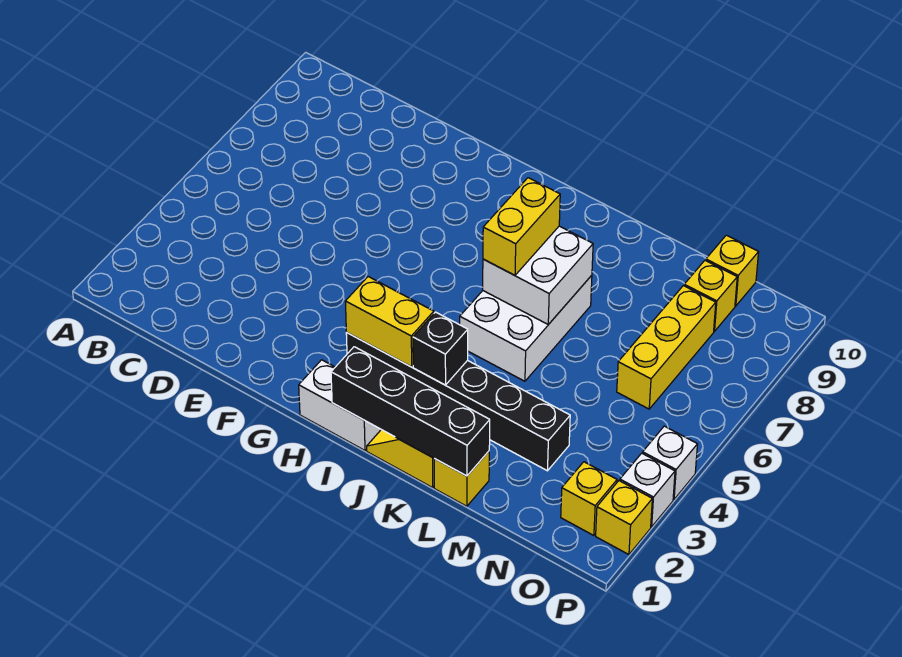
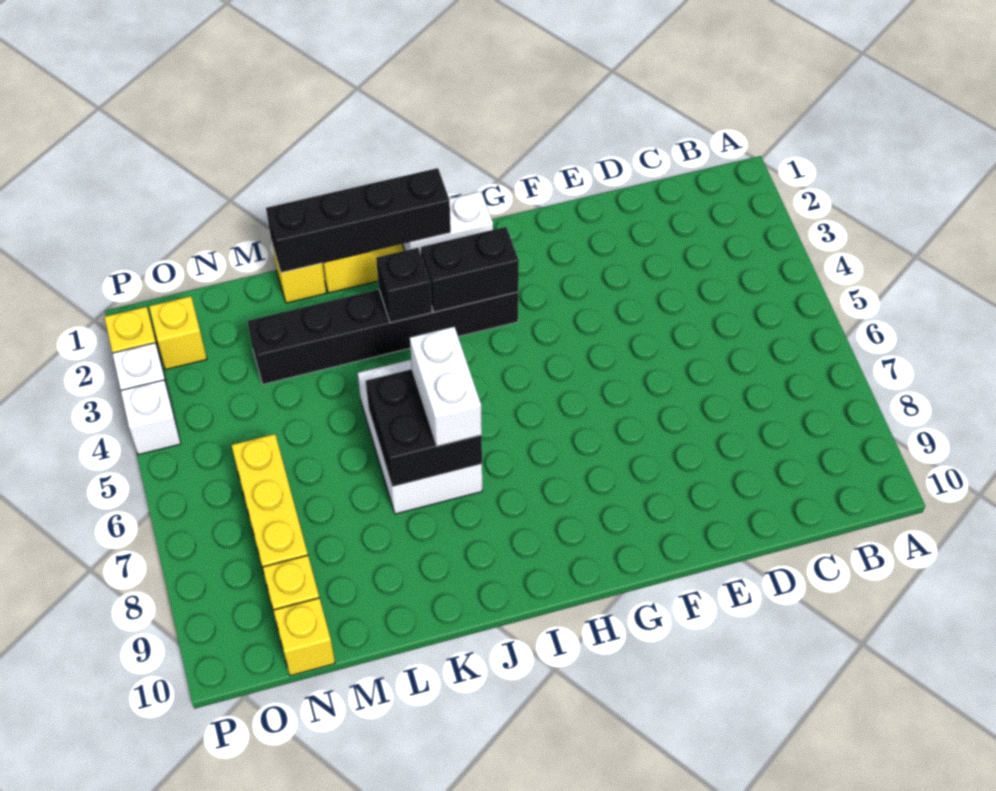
yellow 1x2 brick [345,277,434,367] -> black 1x2 brick [421,227,519,312]
white 2x2 brick [483,226,593,325] -> black 2x2 brick [366,369,482,487]
yellow 1x2 brick [483,178,560,275] -> white 1x2 brick [410,327,482,446]

